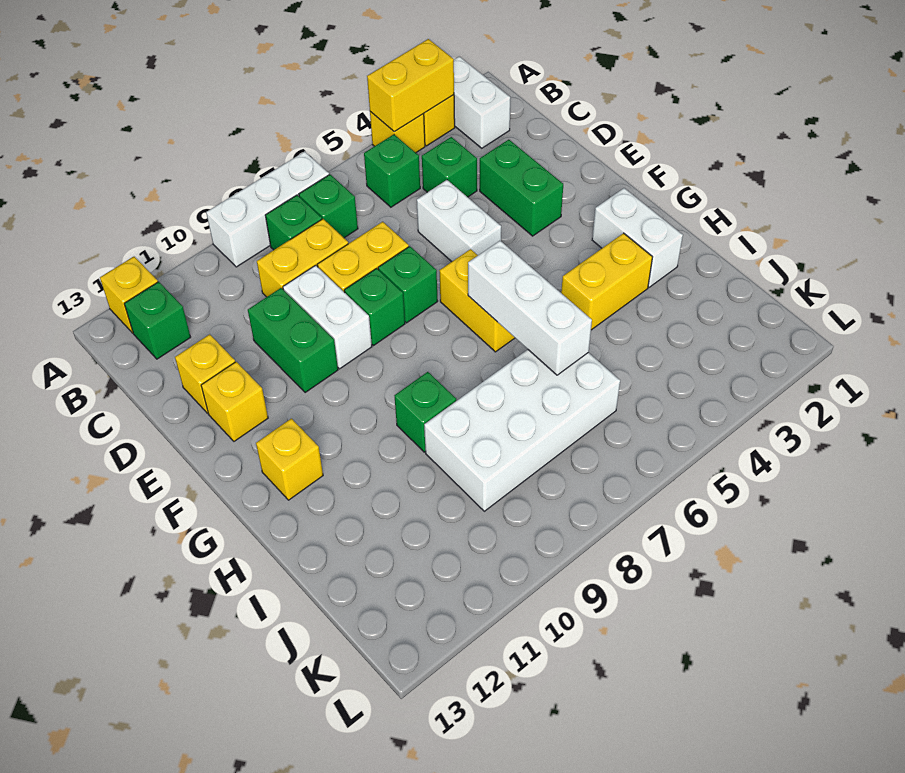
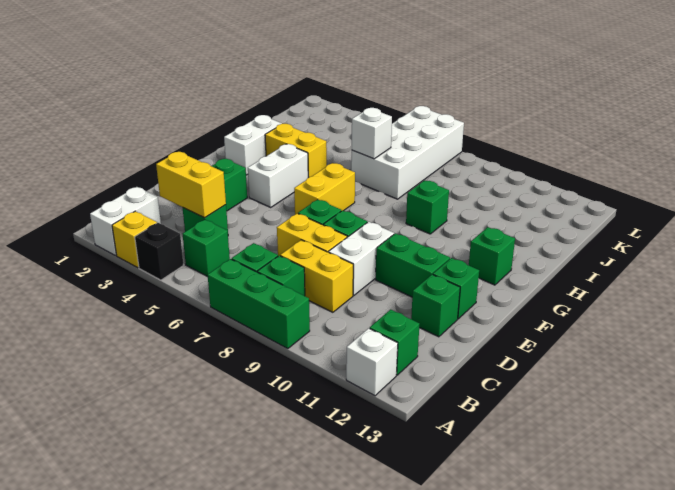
yellow 1x2 brick [367,39,454,132] -> yellow 1x2 brick moved to [156,152,226,218]
yellow 1x1 brick [370,112,425,153] -> black 1x1 brick [135,223,183,280]
white 1x3 brick [206,151,329,267] -> green 1x3 brick [208,259,310,349]
yellow 1x1 brick [100,257,158,333] -> white 1x1 brick [346,328,398,396]
white 1x2 brick [417,180,501,262] -> white 1x2 brick moved to [248,144,308,207]
green 1x2 brick [248,288,338,393] -> green 1x2 brick turned to [376,233,450,297]
yellow 1x1 brick [175,334,235,413] -> green 1x1 brick [411,275,460,337]
yellow 1x1 brick [201,362,268,441] -> green 1x1 brick [433,258,479,319]
white 1x3 brick [468,241,592,375] -> white 1x1 brick [352,108,392,159]
yellow 1x1 brick [256,419,323,500] -> green 1x1 brick [469,227,515,285]
white 2x4 brick [424,350,620,511] -> white 2x4 brick turned to [351,106,464,199]

